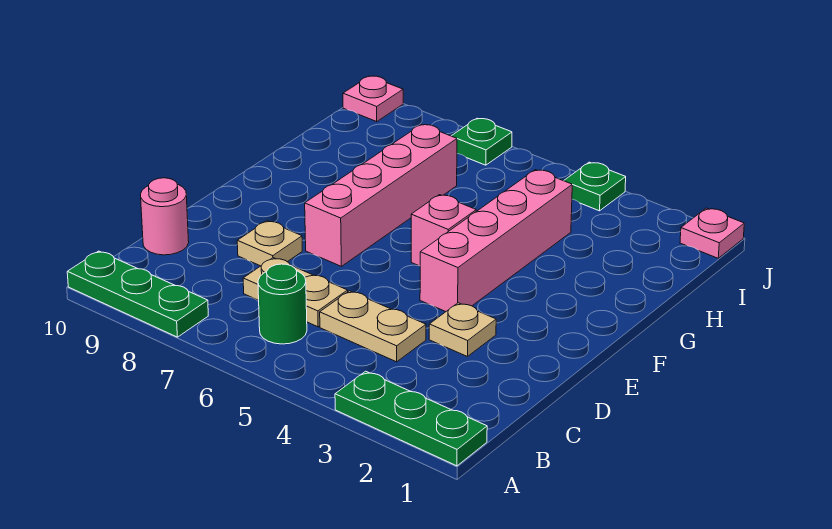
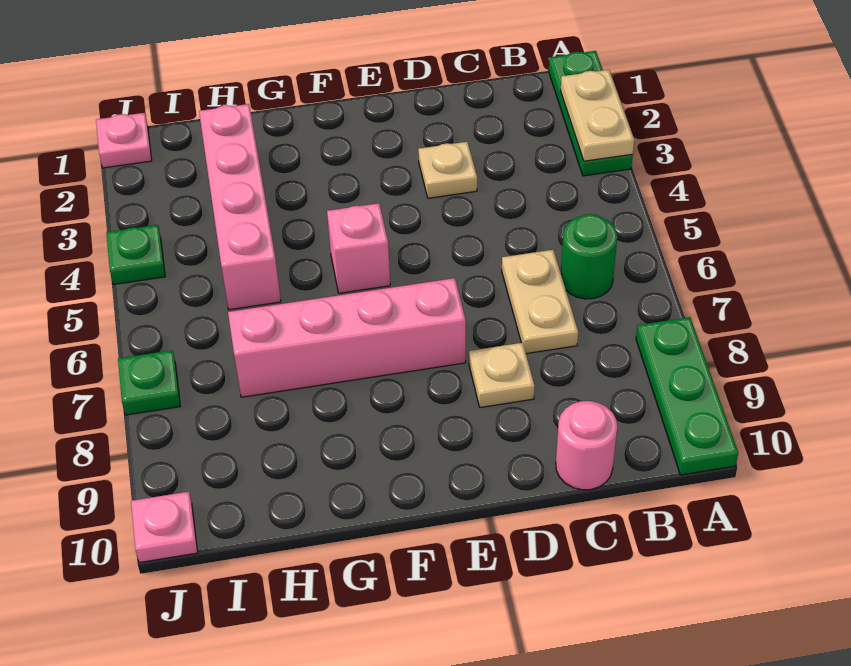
tan 1x2 plate [320,291,426,362] -> tan 1x2 plate moved to [561,70,634,161]
pink 1x4 brick [420,170,572,312] -> pink 1x4 brick turned to [199,104,281,310]

